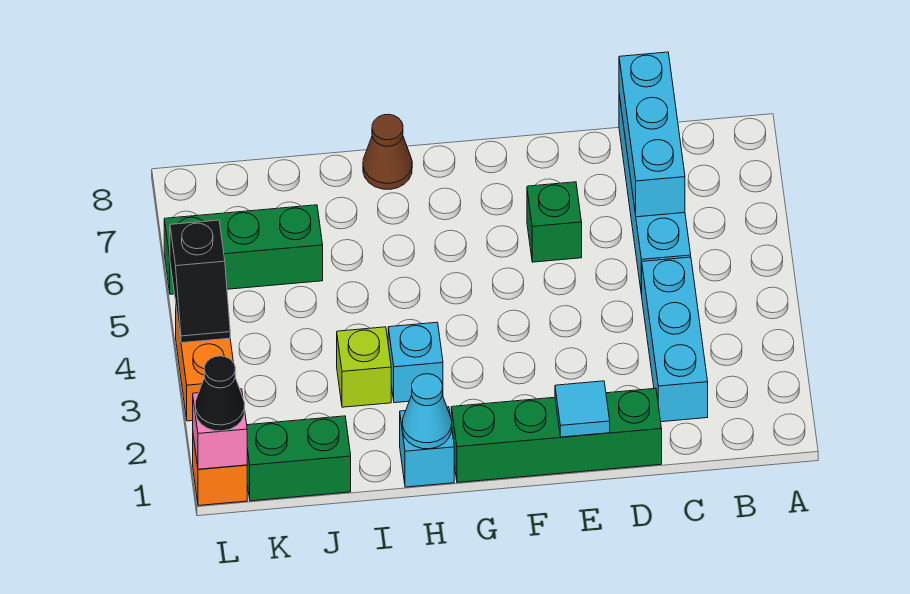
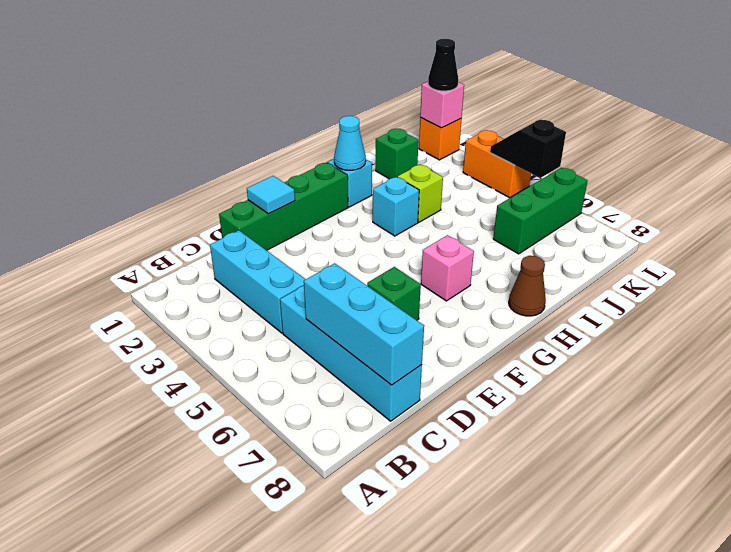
none -> pink 1x1 brick [421,235,474,301]
green 1x2 brick [247,416,351,501] -> green 1x1 brick [376,129,419,179]

